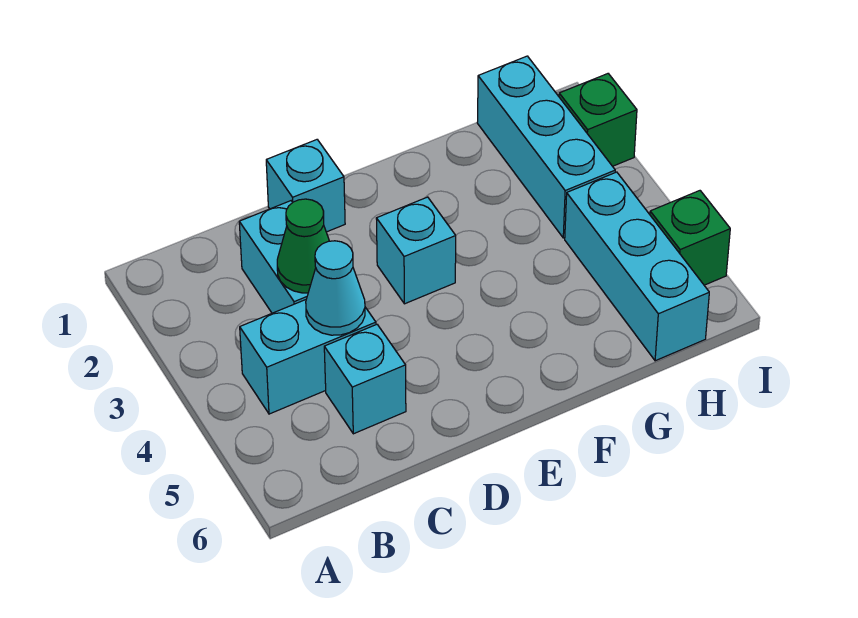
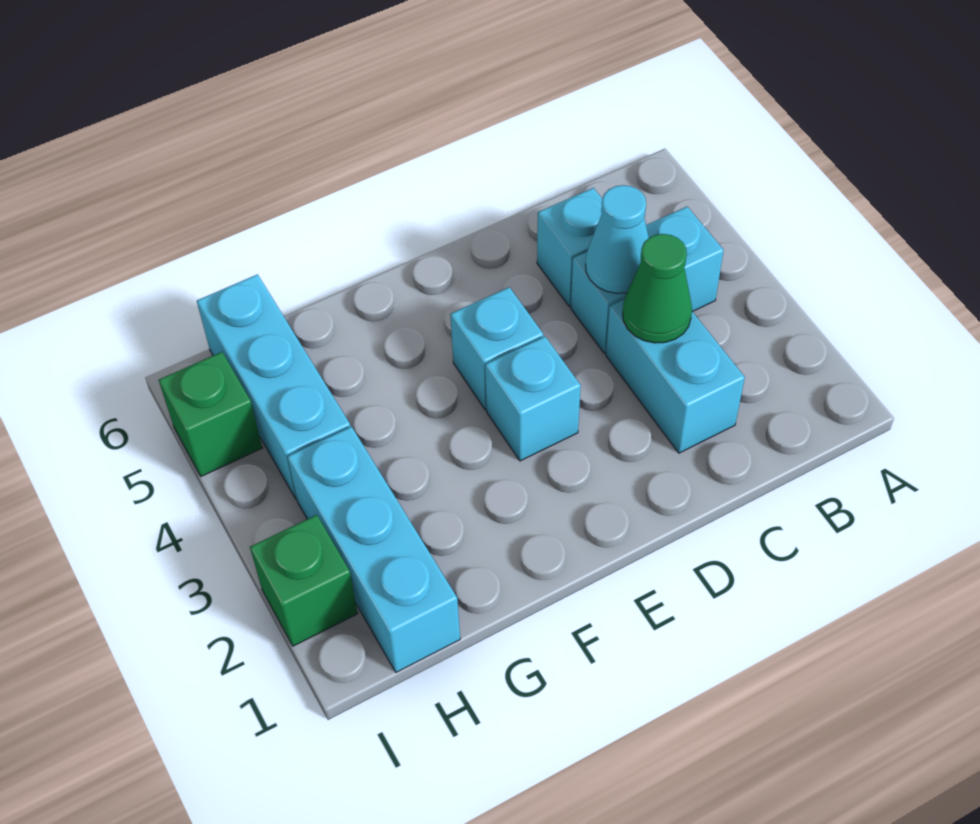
cyan 1x1 brick [266,140,345,232] -> cyan 1x1 brick moved to [450,287,543,410]

